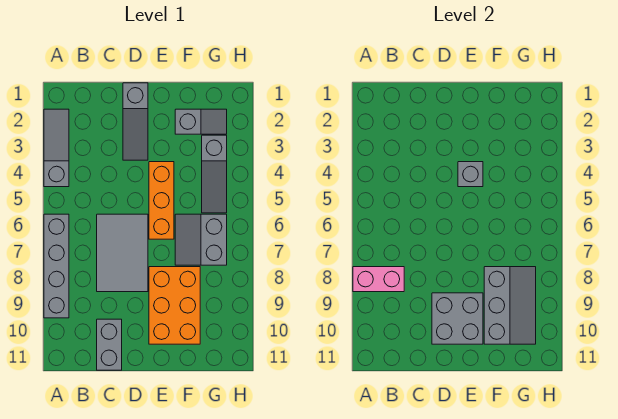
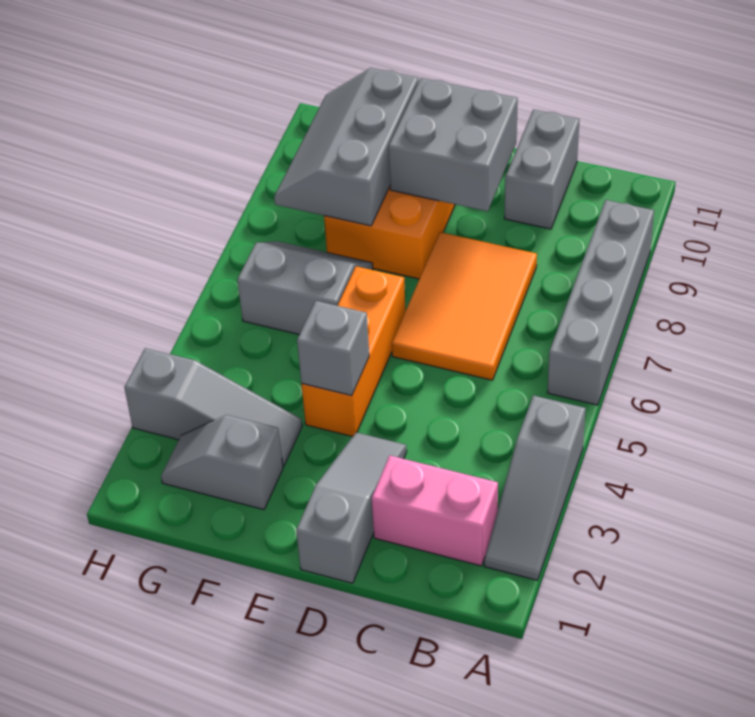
pink 1x2 brick [353,267,404,292] -> pink 1x2 brick moved to [372,456,498,566]
grey 2x3 tile [97,214,148,292] -> orange 2x3 tile [392,232,537,380]
grey 2x2 slope [175,214,227,265] -> grey 2x2 slope turned to [237,241,373,335]
grey 1x3 slope [202,135,227,213] -> grey 1x3 slope turned to [124,348,302,466]

